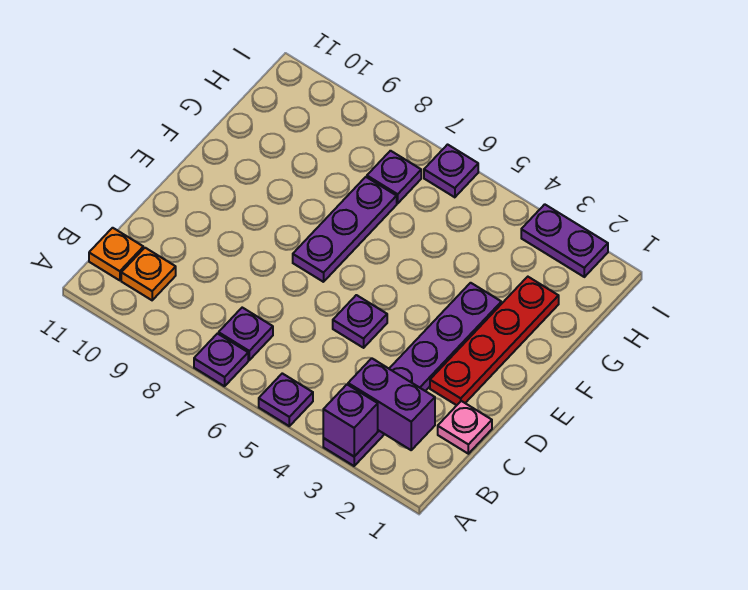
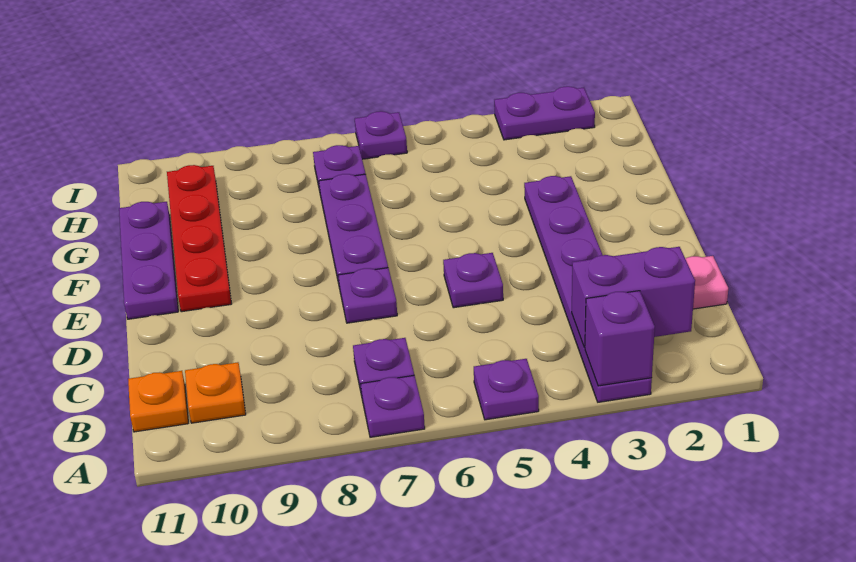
red 1x4 plate [430,277,559,405] -> red 1x4 plate moved to [167,165,231,312]
none -> purple 1x1 plate [338,268,397,323]
none -> purple 1x3 plate [119,202,178,319]

